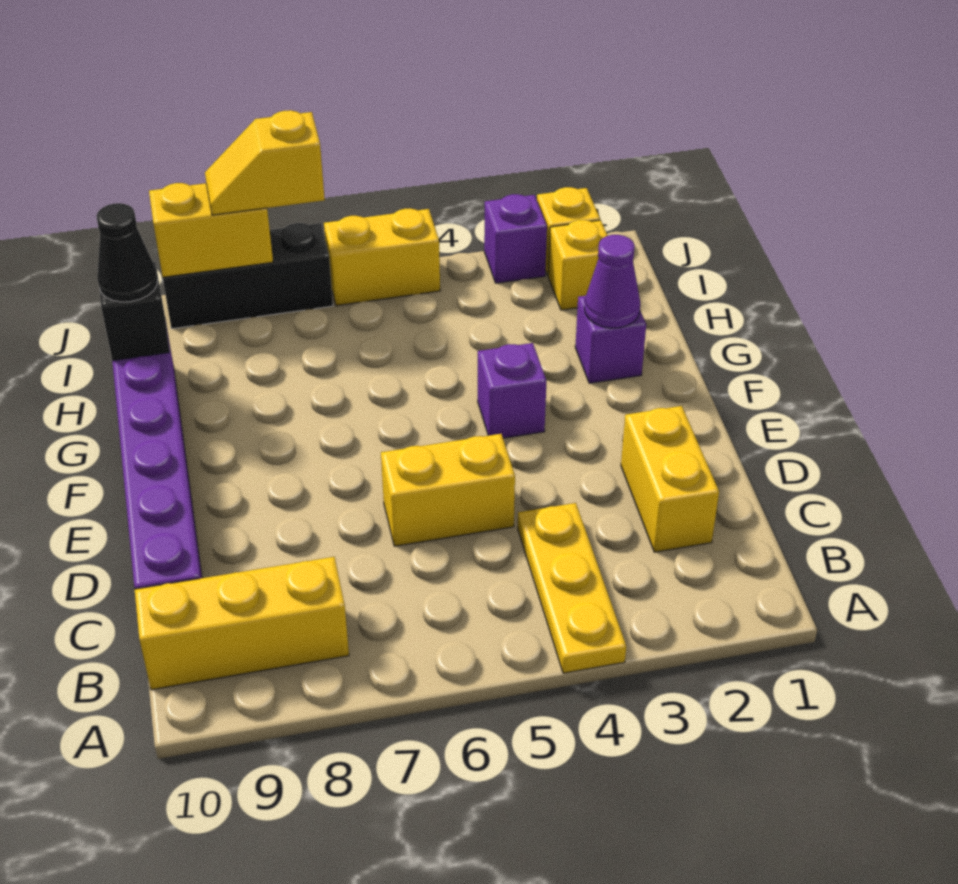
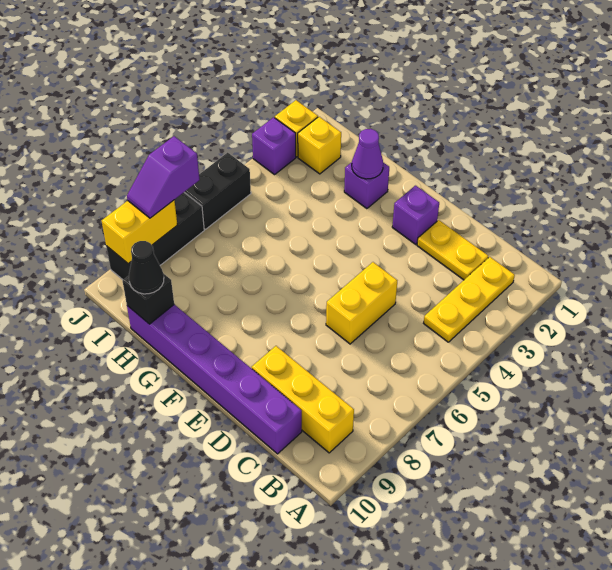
yellow 1x3 plate [518,503,626,673] -> yellow 1x3 plate turned to [424,257,515,342]
yellow 1x3 brick [135,557,349,690] -> yellow 1x3 brick turned to [252,346,354,453]
yellow 1x2 brick [621,406,719,552] -> yellow 1x2 plate [417,220,488,280]
purple 1x1 brick [478,343,546,438] -> purple 1x1 brick moved to [392,186,439,245]
yellow 1x2 brick [324,208,440,306] -> black 1x2 brick [184,153,251,229]
yellow 1x2 slope [205,110,325,215] -> purple 1x2 slope [127,136,200,218]

